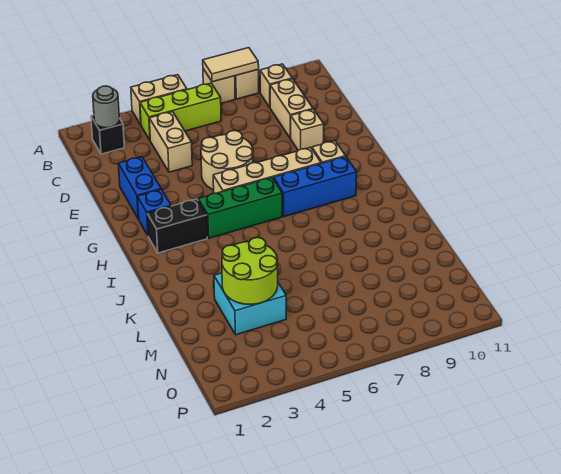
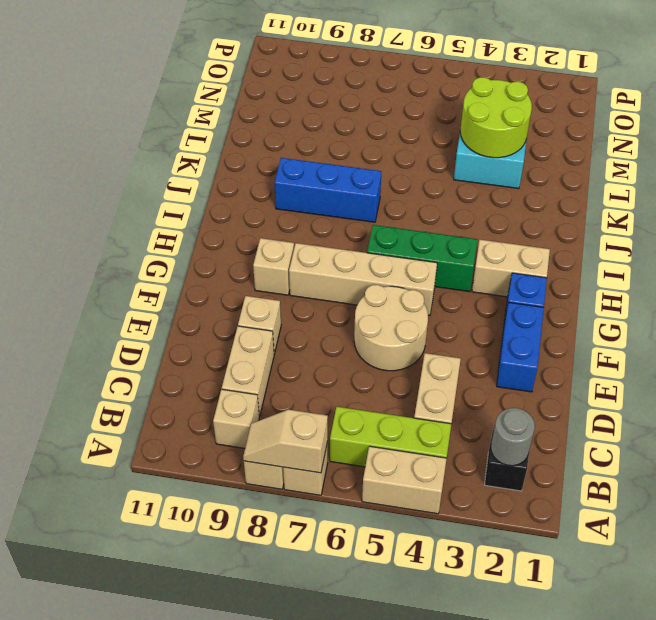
tan 1x2 tile [203,48,259,82] -> tan 1x2 slope [243,410,328,473]
black 1x2 brick [147,199,207,253] -> tan 1x2 brick [472,240,550,297]
blue 1x3 brick [273,157,357,216] -> blue 1x3 brick moved to [274,158,381,222]

